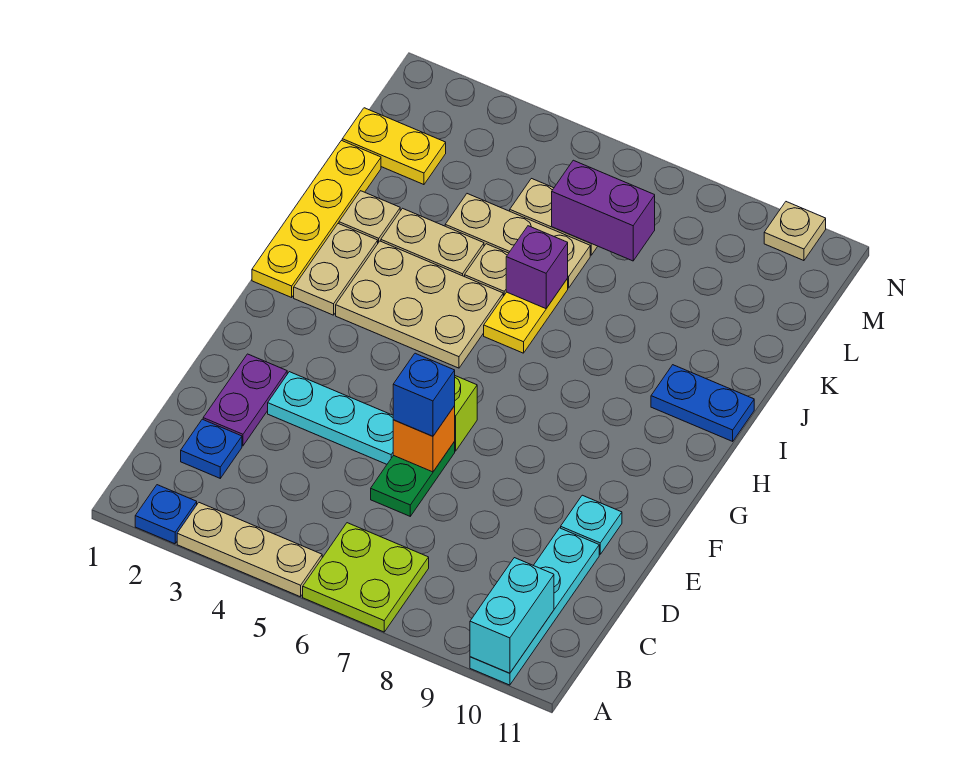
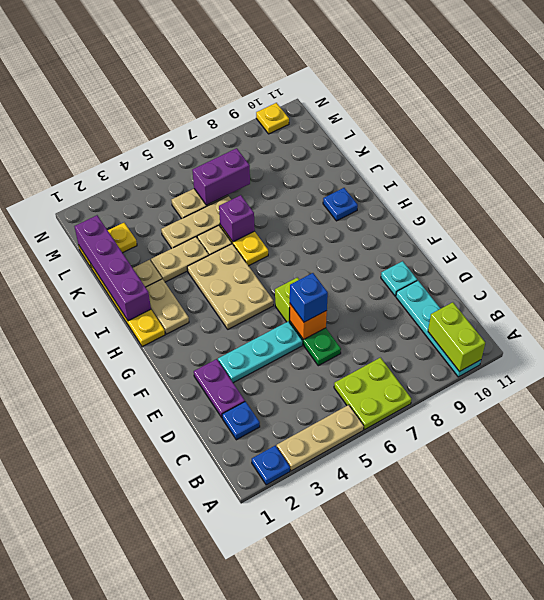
cyan 1x2 brick [470,558,554,673] -> lime 1x2 brick [428,302,485,372]
tan 2x3 plate [336,241,503,368] -> tan 2x3 plate turned to [187,244,273,329]
none -> purple 1x4 brick [74,215,151,321]
blue 1x2 plate [651,365,754,441] -> blue 1x1 plate [323,188,358,221]
tan 1x1 plate [764,202,826,261] -> yellow 1x1 plate [256,103,289,134]

